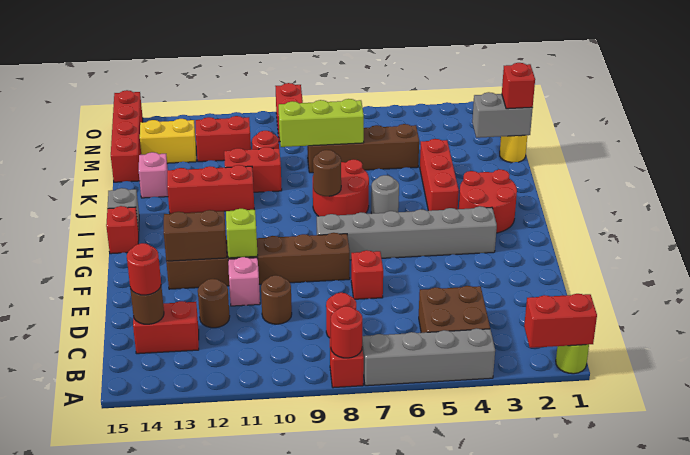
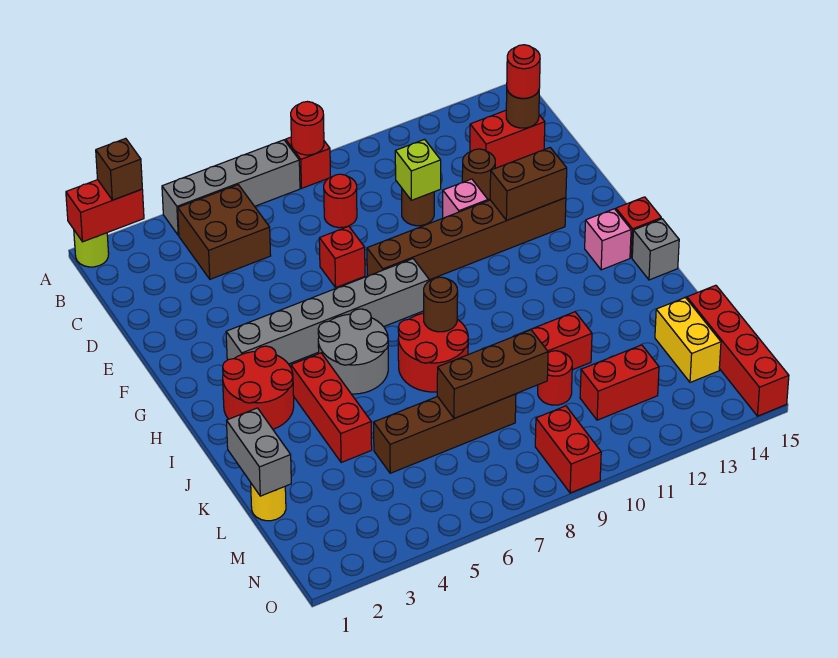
none -> brown 1x1 brick [96,138,142,200]
lime 1x1 brick [226,209,258,258] -> lime 1x1 brick moved to [395,139,441,200]
grey 1x1 round brick [371,175,399,214] -> grey 2x2 round brick [318,309,388,394]
red 1x3 brick [167,165,254,214] -> none
pink 1x1 brick [139,152,168,198] -> pink 1x1 brick moved to [585,209,631,270]
grey 1x2 brick [472,92,533,138] -> grey 1x2 brick turned to [226,408,291,496]
red 1x1 brick [502,63,535,109] -> none
lime 1x3 brick [279,99,364,147] -> brown 1x3 brick [437,330,548,418]
yellow 1x2 brick [140,119,196,163] -> yellow 1x2 brick turned to [655,298,721,382]

